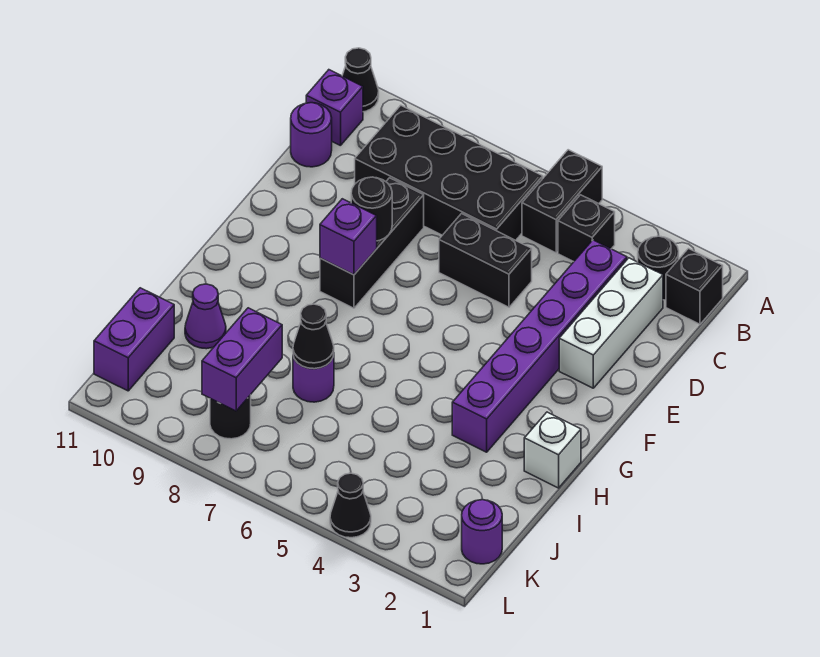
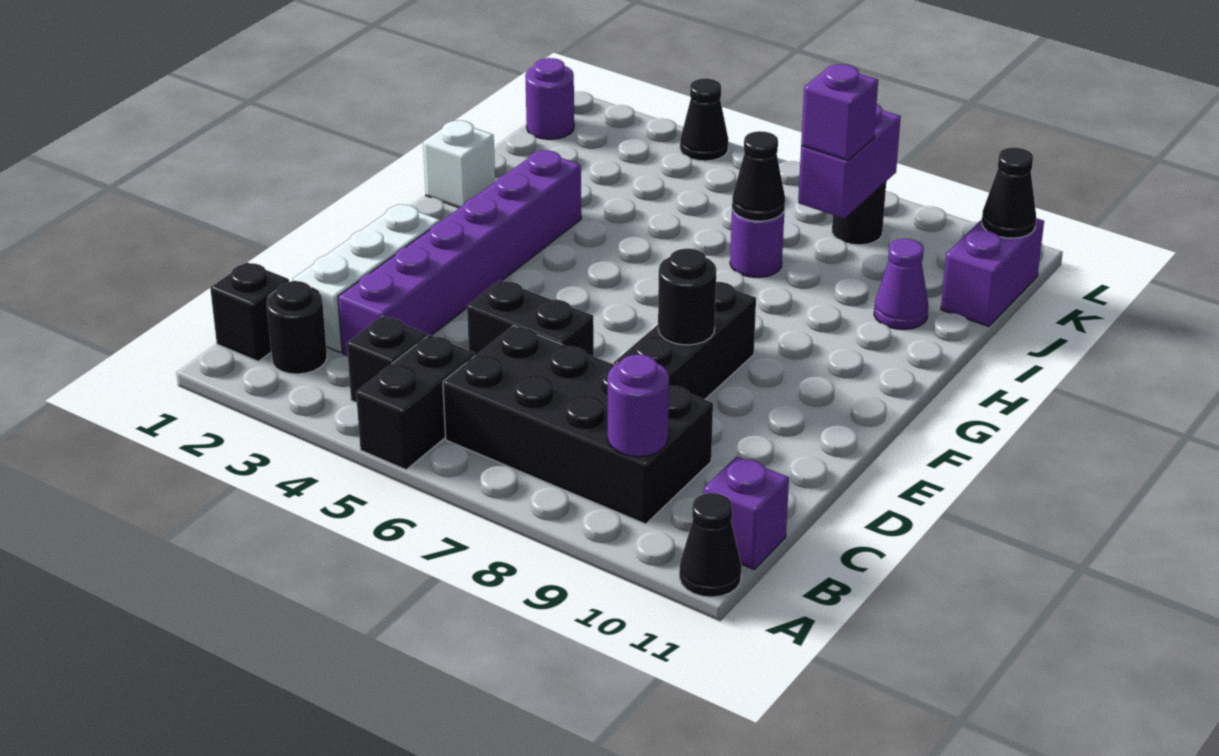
purple 1x1 round brick [291,103,332,167] -> purple 1x1 round brick moved to [607,354,669,457]
purple 1x1 brick [320,199,377,275] -> purple 1x1 brick moved to [801,64,878,161]
none -> black 1x1 cone [982,148,1036,238]

